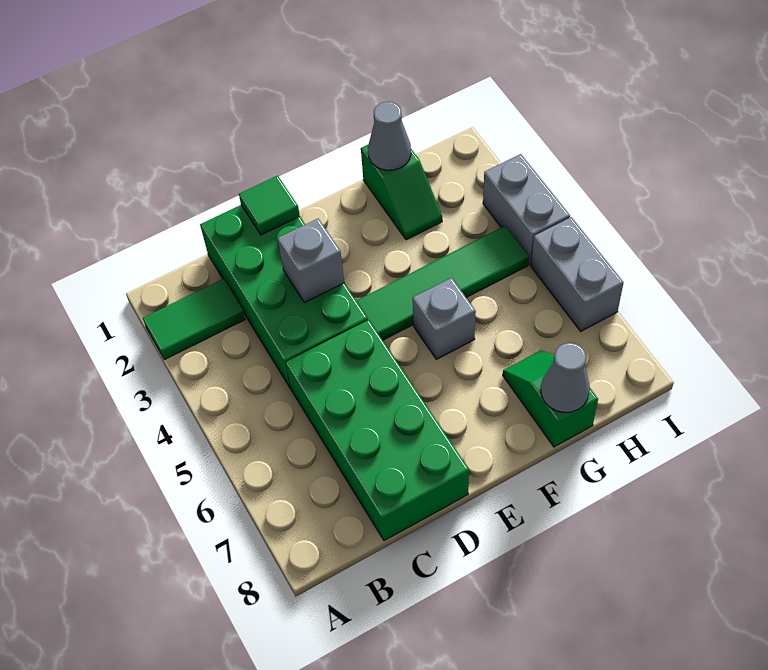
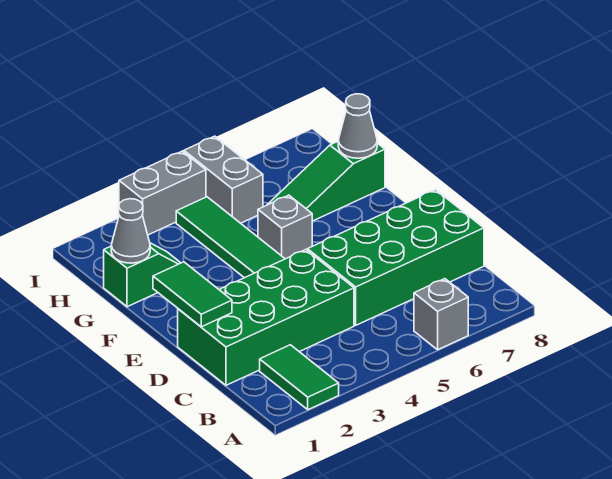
green 1x1 tile [239,176,300,235] -> green 1x2 tile [153,262,232,327]
grey 1x1 brick [278,219,344,303] -> grey 1x1 brick moved to [414,279,468,350]
green 1x2 slope [503,350,598,447] -> green 1x3 slope [267,142,385,221]
grey 1x2 brick [531,217,624,331] -> grey 1x2 brick turned to [184,136,263,223]

